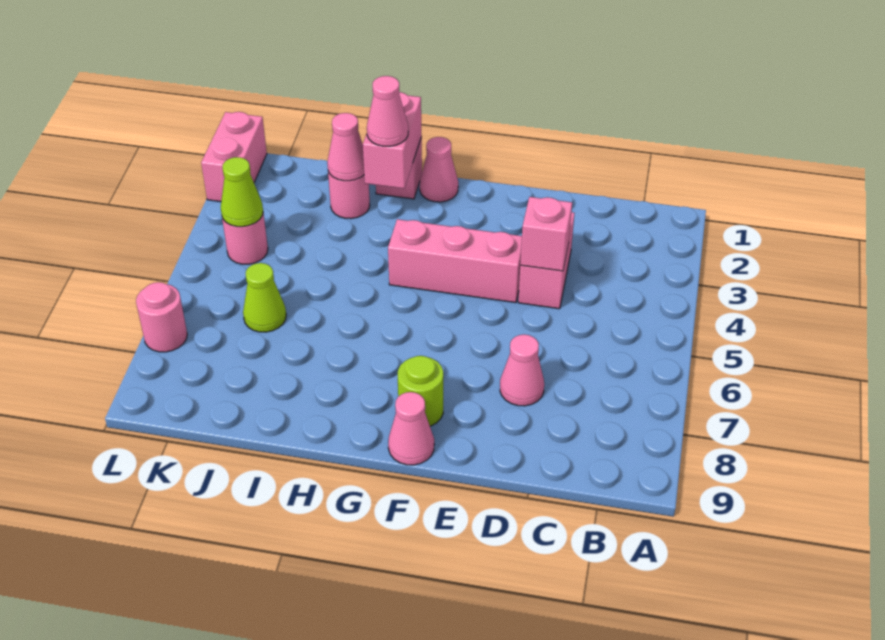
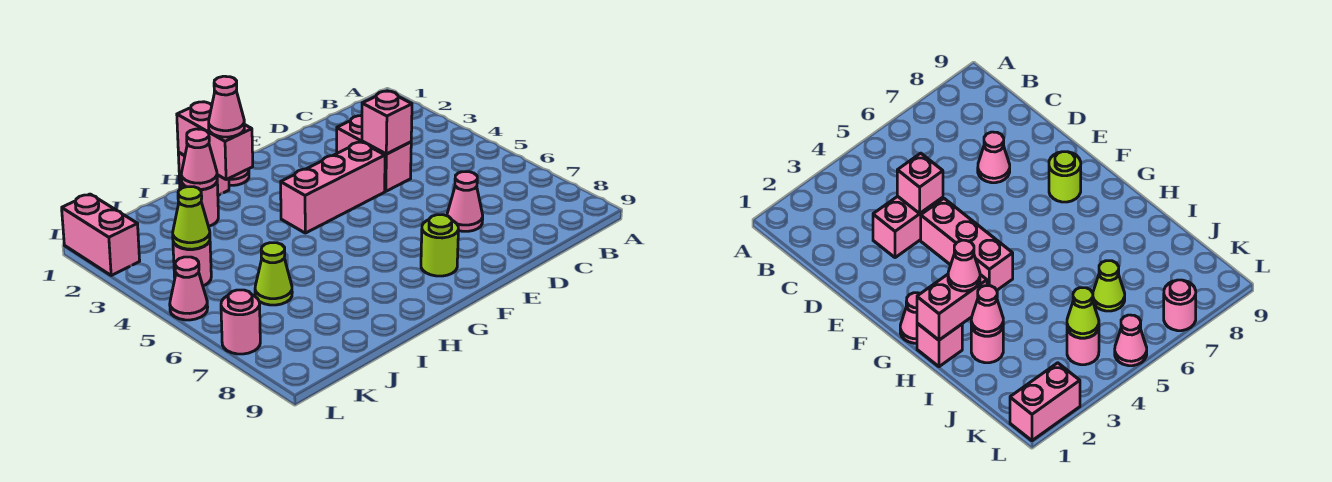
pink 1x1 cone [388,392,434,465] -> pink 1x1 cone moved to [170,257,208,320]

